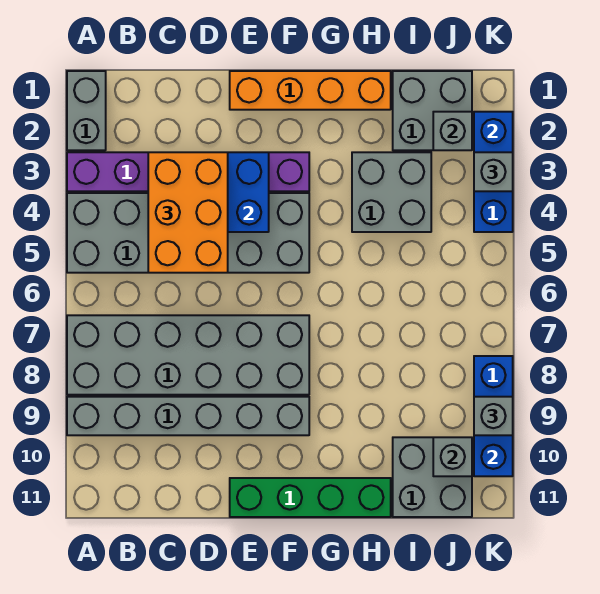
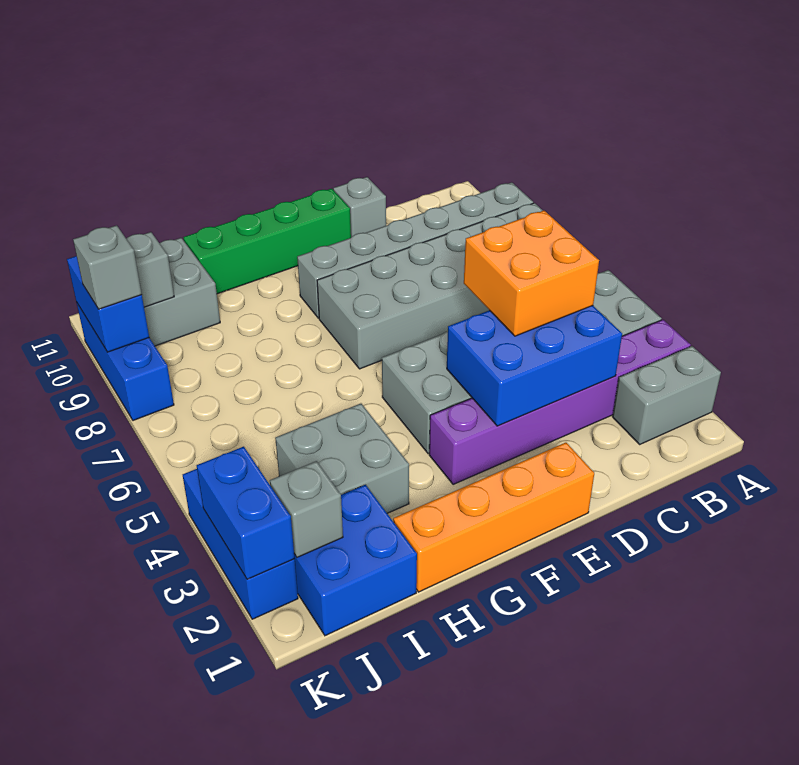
grey 1x2 brick [67,71,106,150] -> grey 1x2 brick turned to [613,346,721,444]
orange 2x3 brick [148,152,228,273] -> orange 2x2 brick [464,211,599,336]
grey 2x2 brick [393,71,472,150] -> blue 2x2 brick [294,485,417,636]
grey 1x1 brick [474,152,513,191] -> grey 1x1 brick moved to [333,177,386,237]

